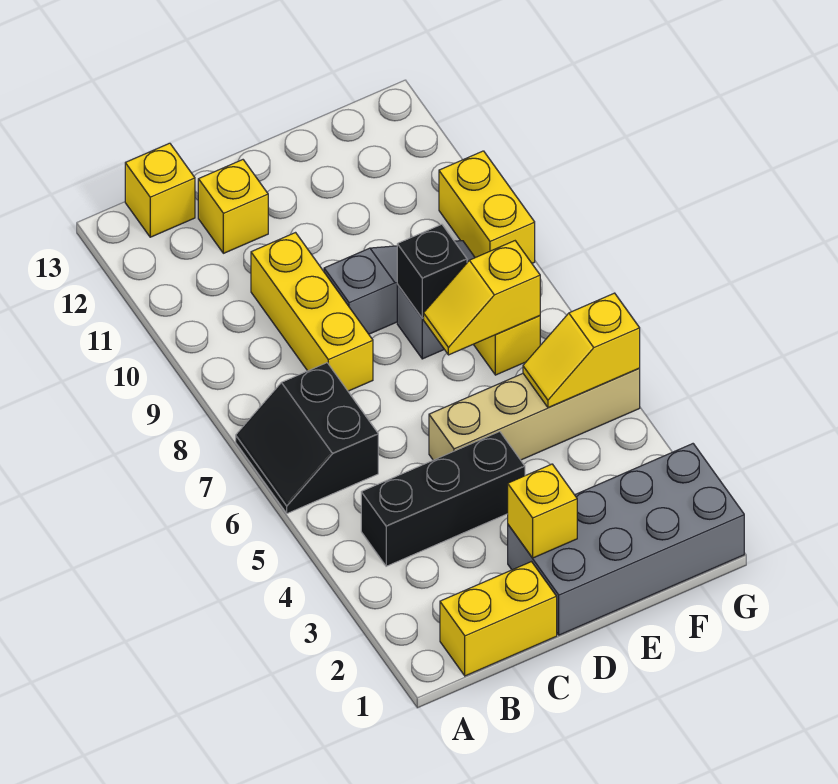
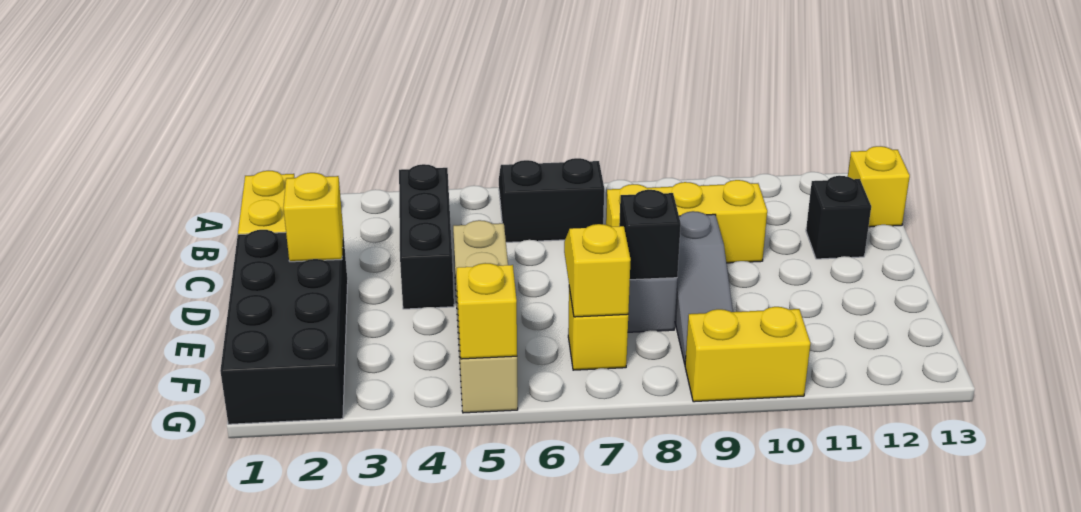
yellow 1x1 brick [198,160,268,253] -> black 1x1 brick [806,176,871,259]
grey 2x4 brick [508,444,744,635] -> black 2x4 brick [220,230,348,424]

